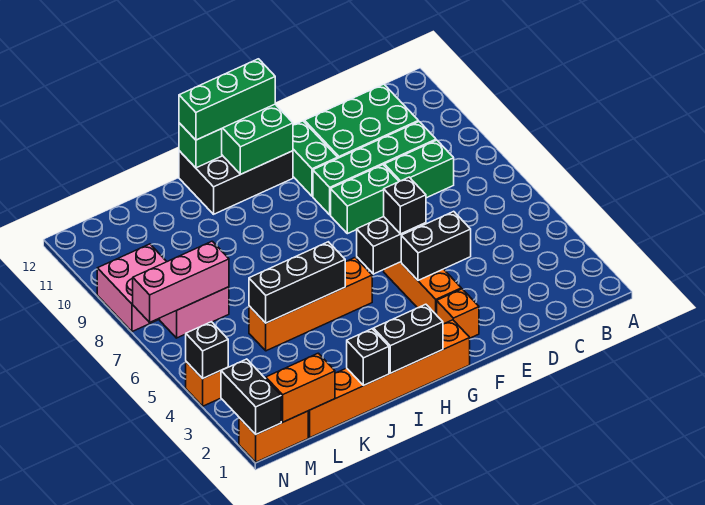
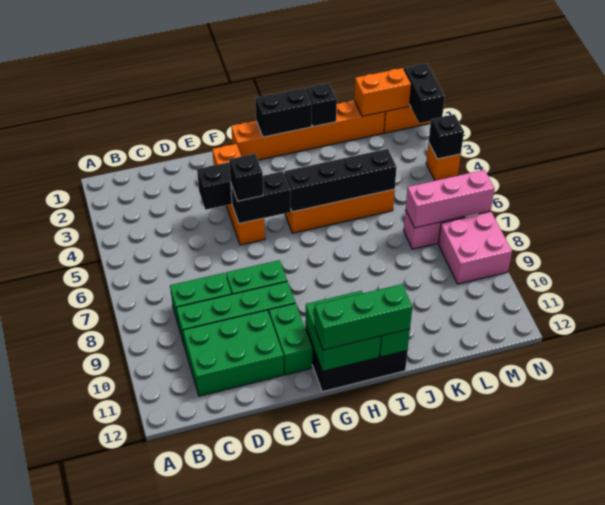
black 1x3 brick [249,242,345,323] -> black 1x4 brick [284,149,397,212]

